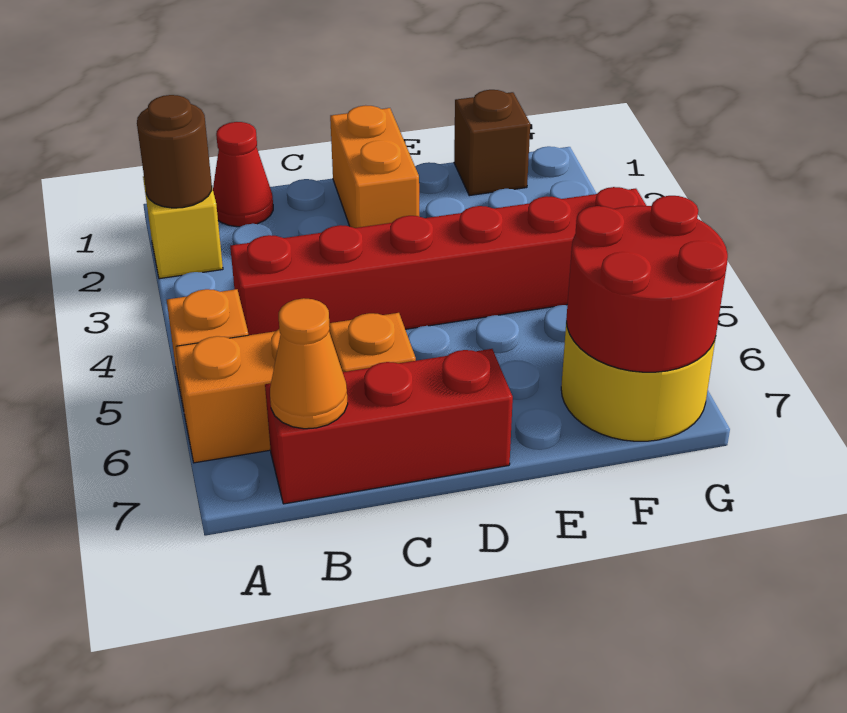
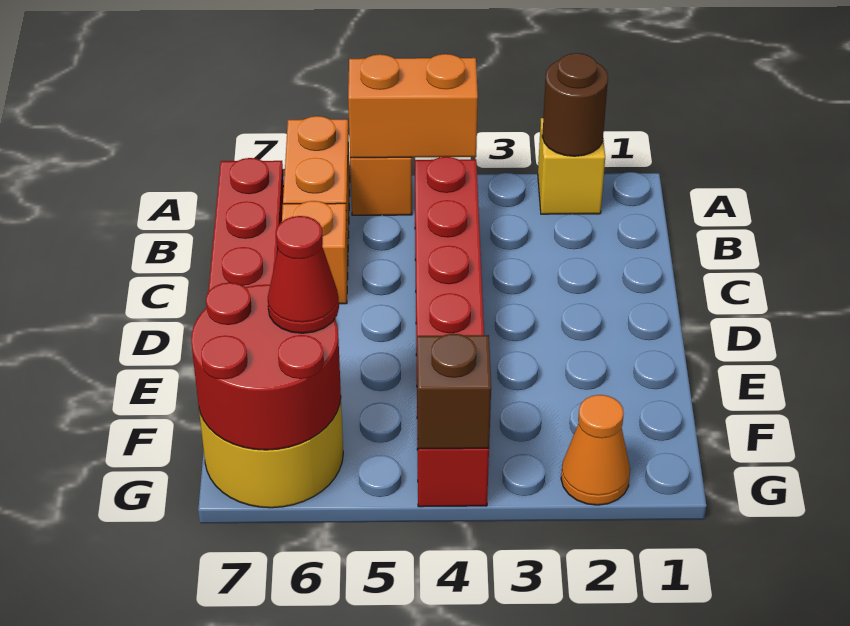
red 1x1 cone [213,122,273,227] -> red 1x1 cone moved to [268,216,339,333]
orange 1x1 cone [270,298,348,429] -> orange 1x1 cone moved to [561,395,630,505]
orange 1x2 brick [330,105,419,228] -> orange 1x2 brick moved to [348,54,478,158]
brown 1x1 brick [454,90,530,196] -> brown 1x1 brick moved to [417,334,491,449]

